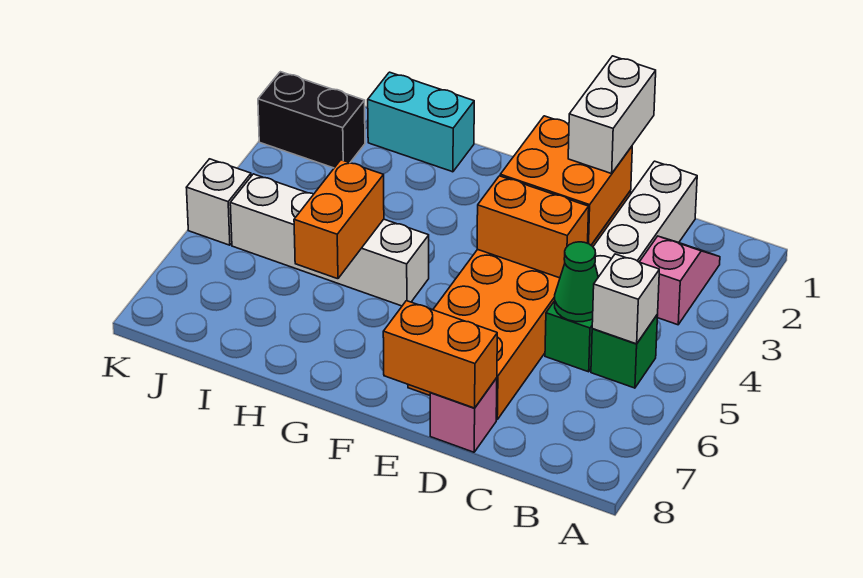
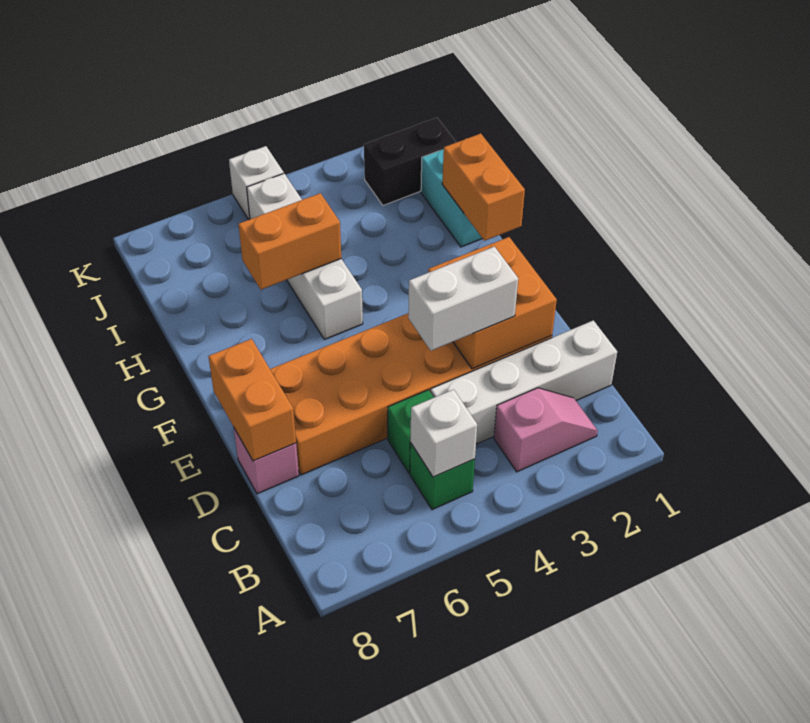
green 1x1 cone [554,242,598,322] -> none
white 1x2 brick [568,56,656,174] -> white 1x2 brick moved to [408,247,518,351]
orange 1x2 brick [477,176,589,278] -> orange 1x2 brick moved to [442,134,525,241]
black 1x2 brick [258,72,365,168] -> black 1x2 brick turned to [364,118,456,205]

